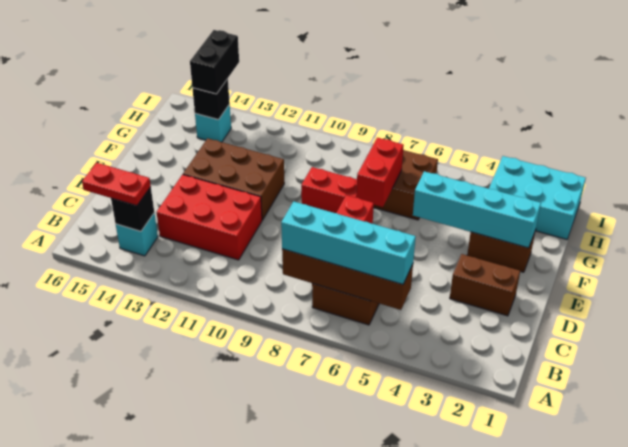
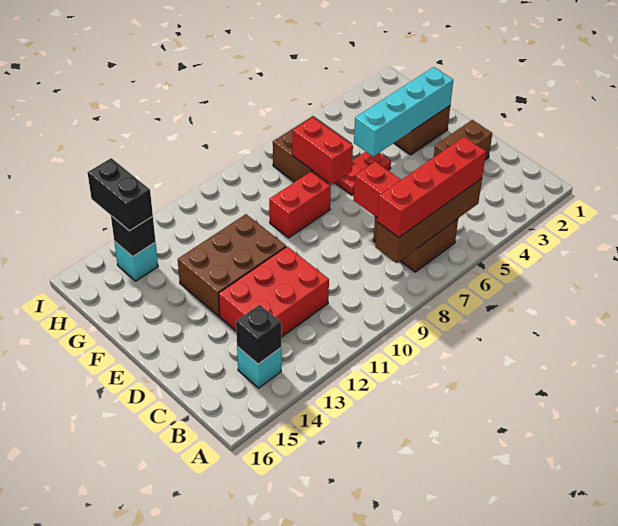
cyan 1x4 brick [281,201,416,284] -> red 1x4 brick [377,137,486,237]
red 1x2 plate [82,163,151,206] -> red 1x2 plate moved to [335,152,391,195]
cyan 2x3 brick [489,156,586,239] -> none

